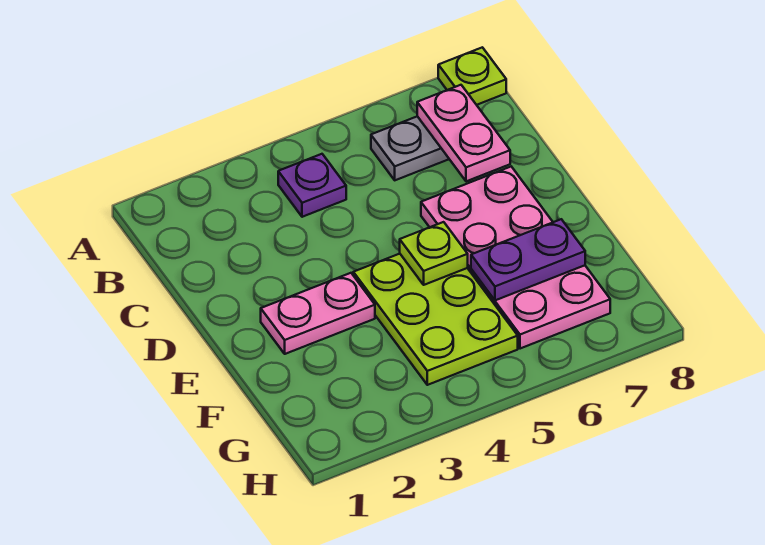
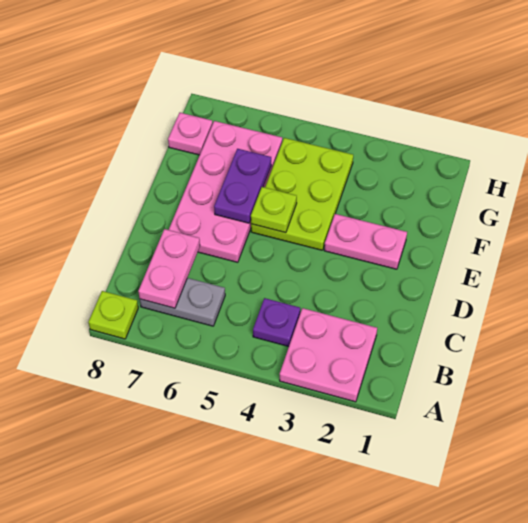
none -> pink 2x2 plate [280,308,377,402]
purple 1x2 plate [471,219,585,300] -> purple 1x2 plate turned to [214,149,271,223]
none -> pink 1x1 plate [168,113,213,155]

